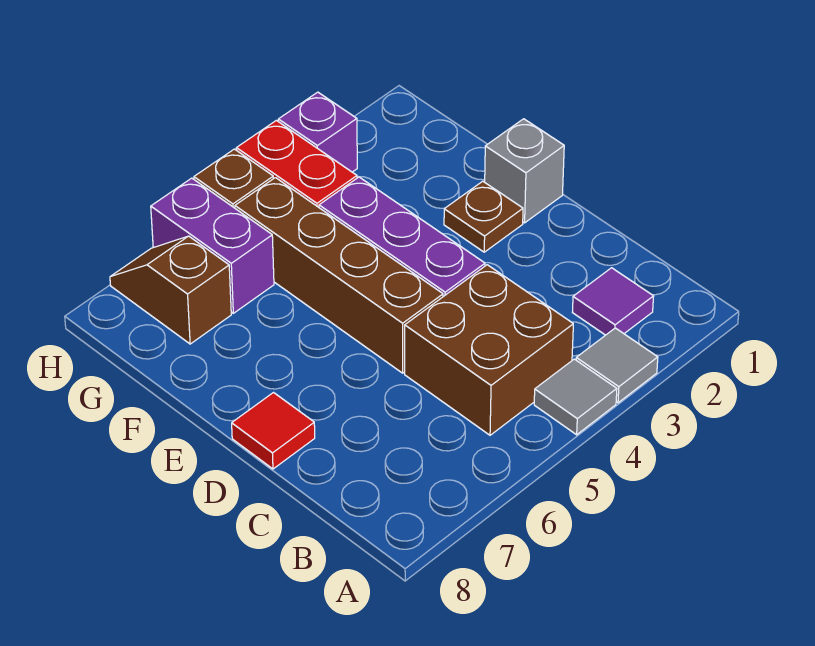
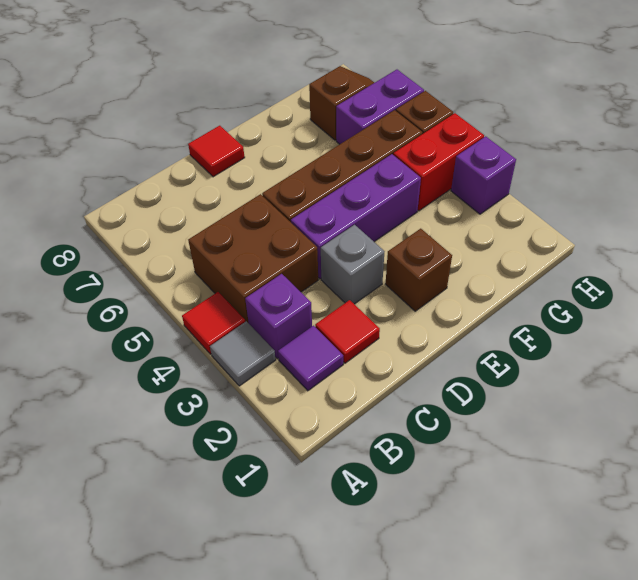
grey 1x1 tile [534,359,617,435] -> red 1x1 tile [182,292,245,354]
none -> purple 1x1 brick [245,274,312,359]
none -> red 1x1 tile [315,300,380,363]
grey 1x1 brick [485,119,564,223] -> grey 1x1 brick moved to [321,225,384,304]
brown 1x1 plate [444,181,523,252] -> brown 1x1 brick [386,229,452,311]

